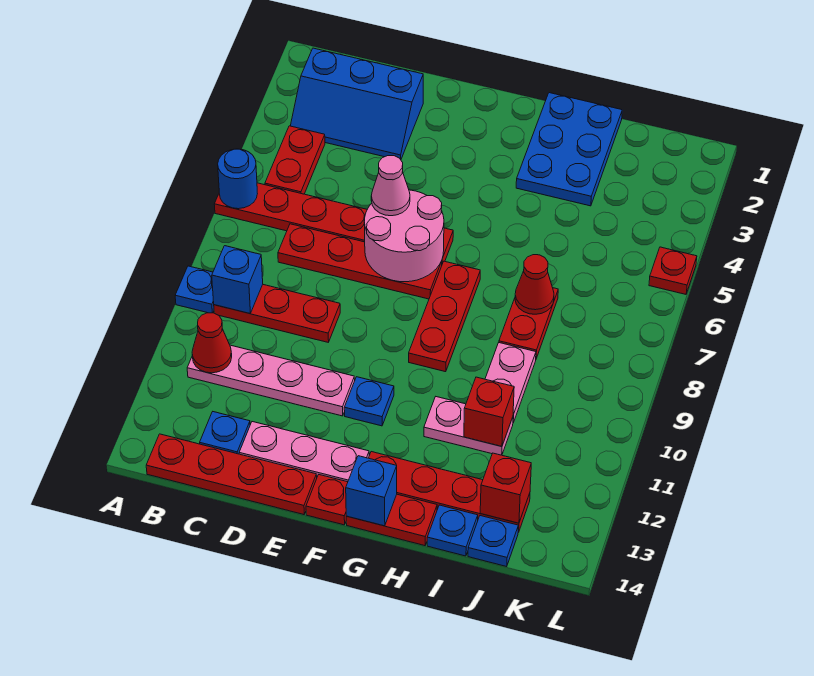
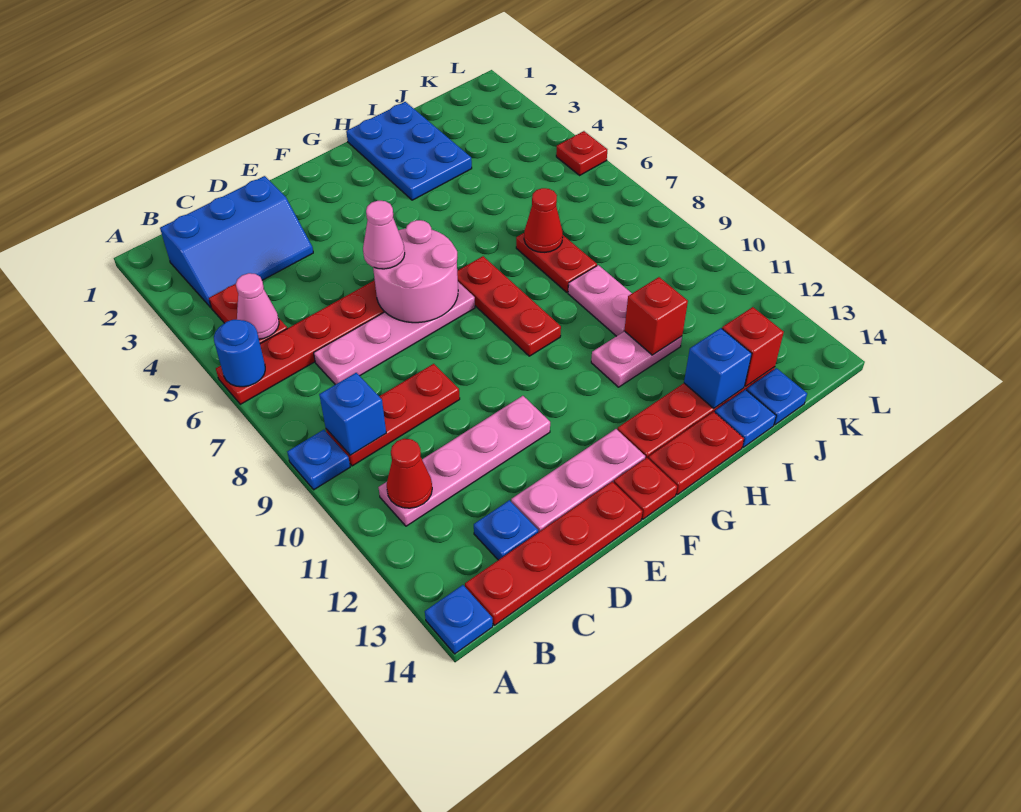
none -> pink 1x1 cone [236,273,279,339]
red 1x4 plate [278,224,442,299] -> pink 1x4 plate [314,282,475,385]
blue 1x1 plate [344,377,394,426] -> blue 1x1 plate moved to [425,585,493,654]
blue 1x1 brick [346,456,397,526] -> blue 1x1 brick moved to [684,328,752,408]

